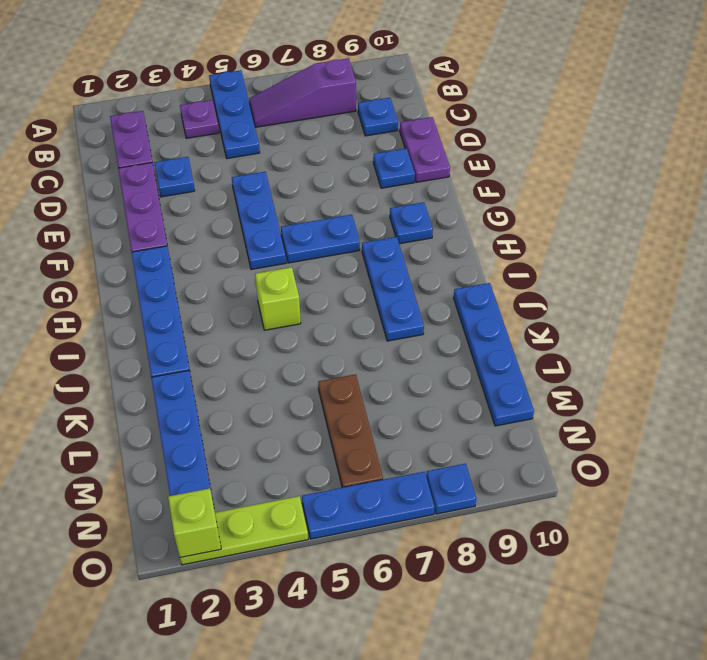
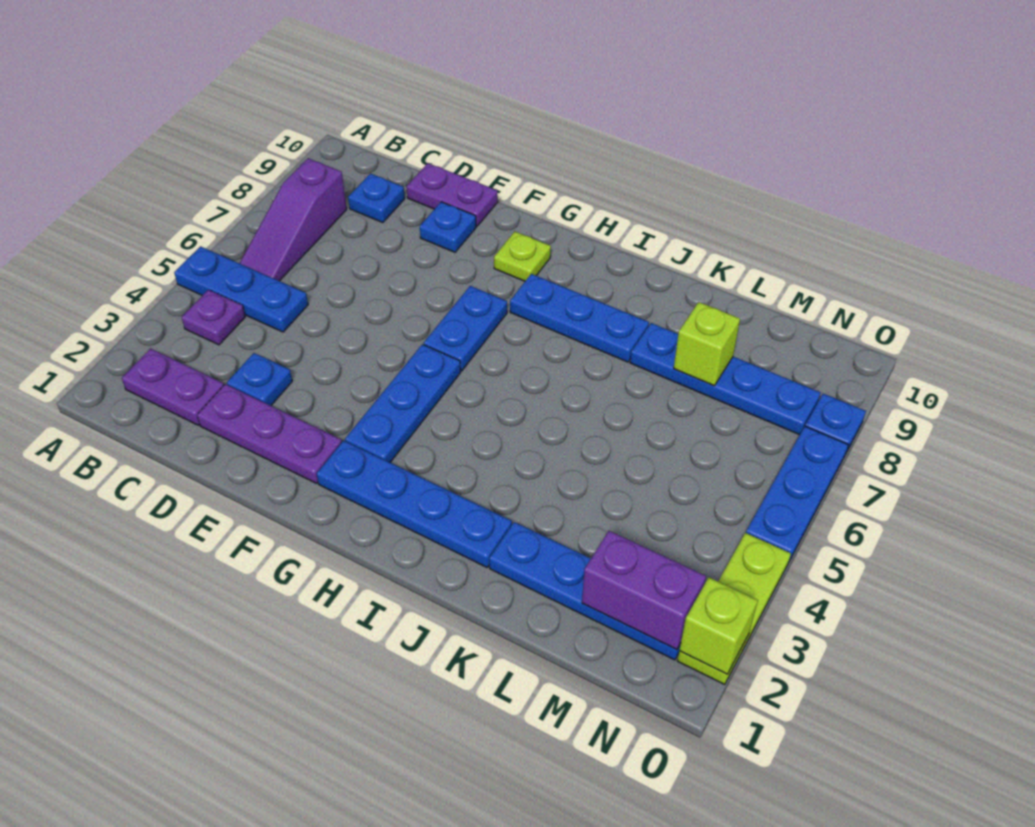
blue 1x3 plate [232,172,286,269] -> blue 1x3 plate turned to [345,344,461,462]
blue 1x1 plate [390,202,433,244] -> lime 1x1 plate [494,232,551,281]
lime 1x1 brick [255,267,301,330] -> lime 1x1 brick moved to [674,302,740,386]
blue 1x4 plate [454,283,534,426] -> blue 1x4 plate moved to [630,323,821,435]
brown 1x3 plate [318,374,383,488] -> none
none -> purple 1x2 brick [582,531,706,650]

